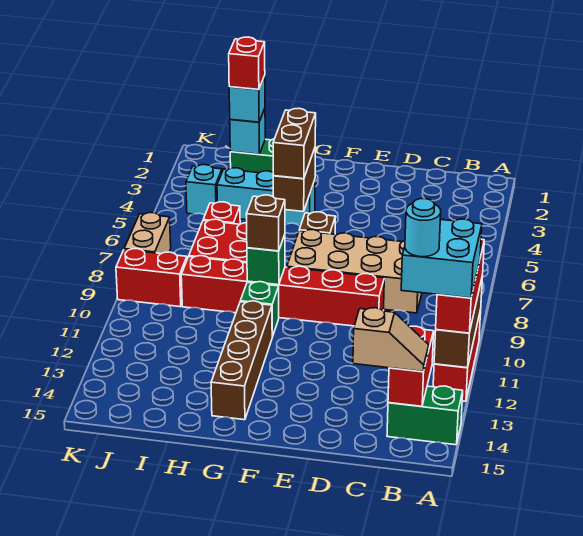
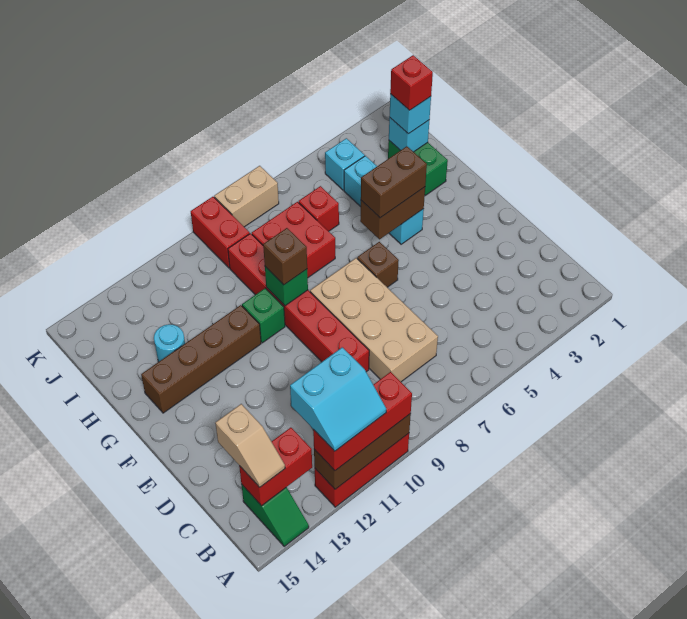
cyan 2x2 brick [401,219,482,298] -> cyan 2x2 slope [290,347,386,451]
green 1x2 brick [387,386,463,445] -> green 1x2 slope [242,485,309,546]
cyan 1x1 round brick [405,199,441,257] -> cyan 1x1 round brick moved to [154,324,185,362]

